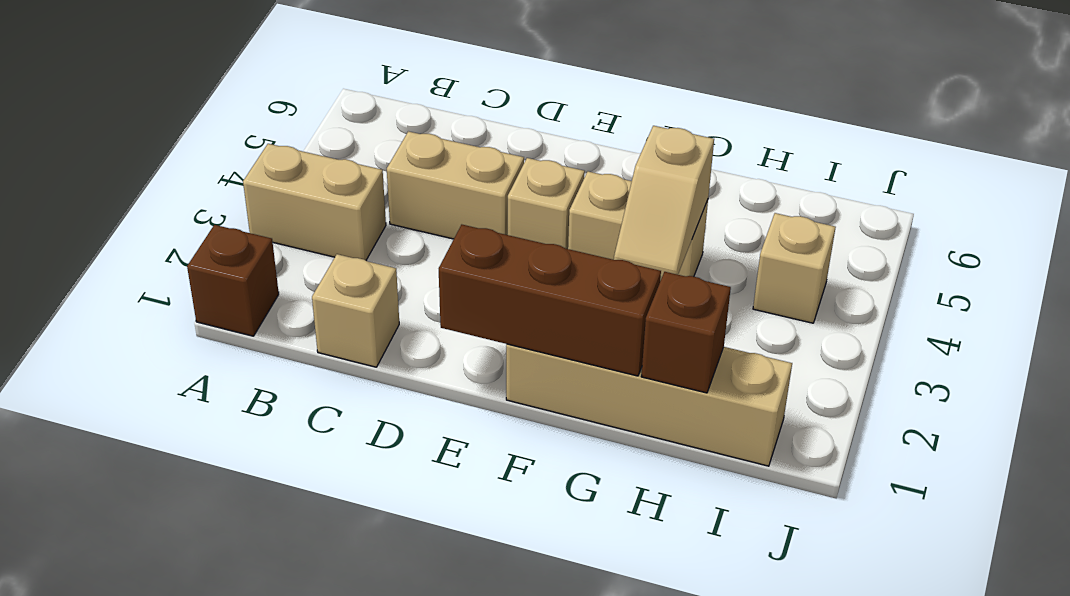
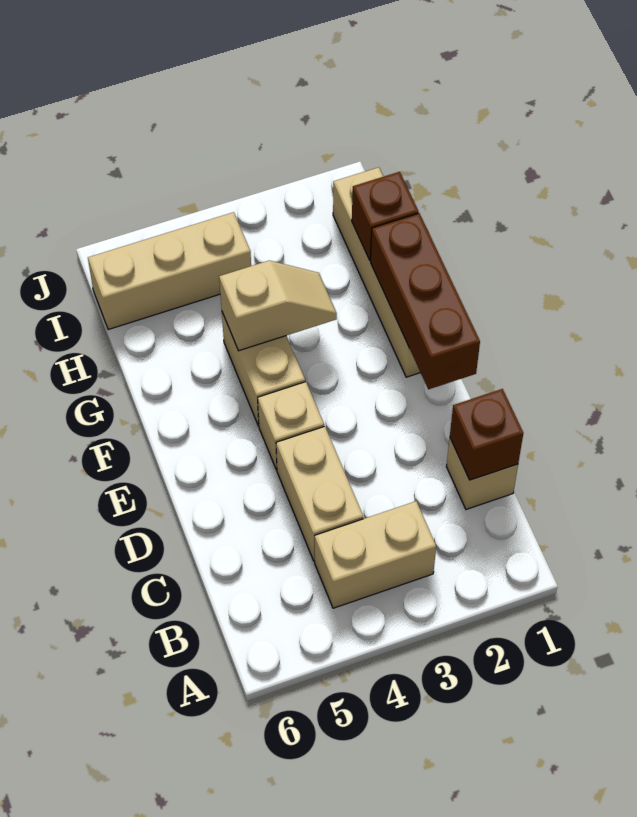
brown 1x1 brick [187,225,279,336] -> brown 1x1 brick moved to [450,389,523,480]
tan 1x2 brick [243,144,386,260] -> tan 1x2 brick turned to [315,501,436,608]
tan 1x1 brick [753,213,836,323] -> tan 1x3 brick [88,212,251,330]

